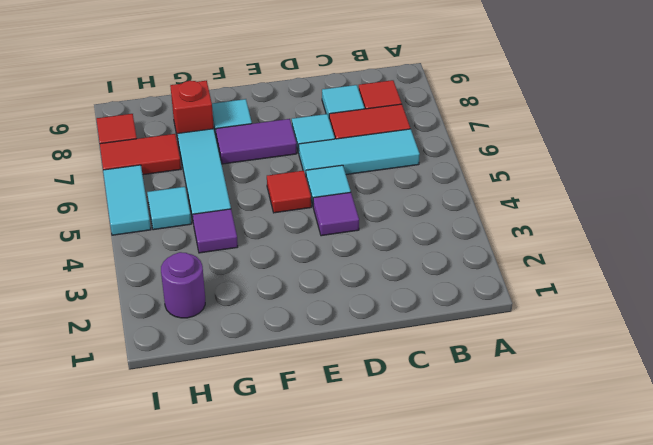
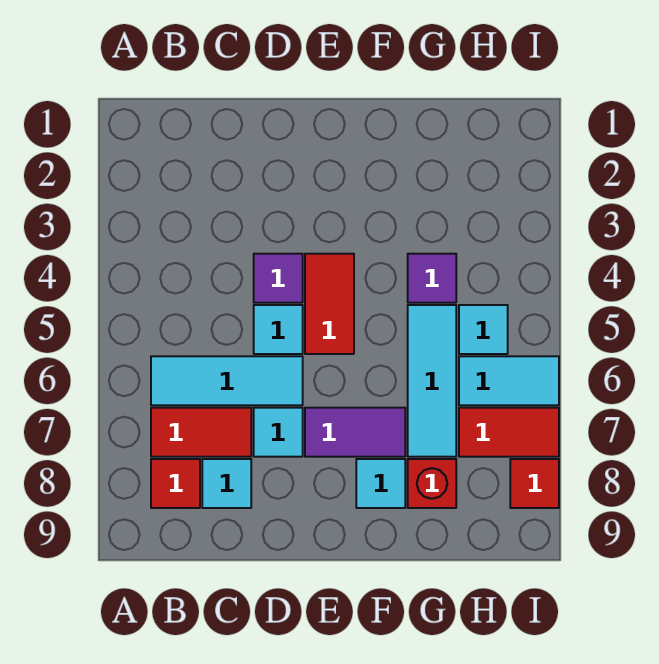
red 1x1 tile [267,171,311,213] -> red 1x2 tile [305,254,354,354]
purple 1x1 round brick [161,252,205,318] -> none
cyan 1x2 tile [103,165,151,235] -> cyan 1x2 tile turned to [459,356,559,405]

